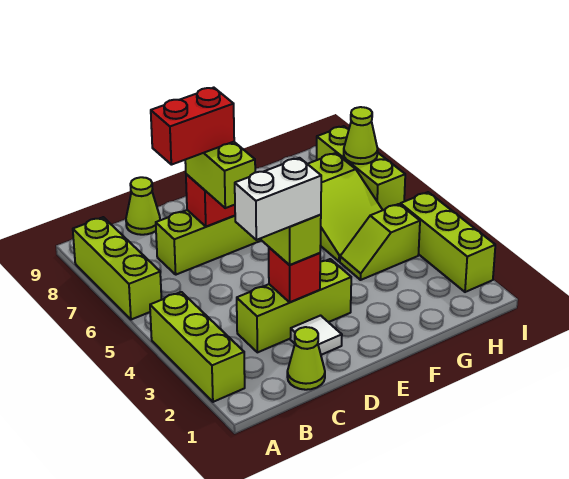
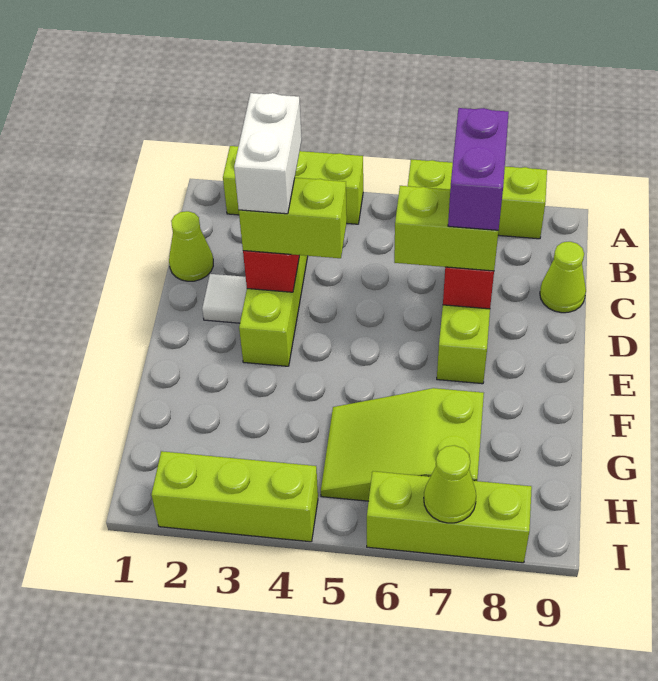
red 1x2 brick [151,88,234,165] -> purple 1x2 brick [448,108,509,230]
lime 1x2 slope [340,204,420,280] -> none

